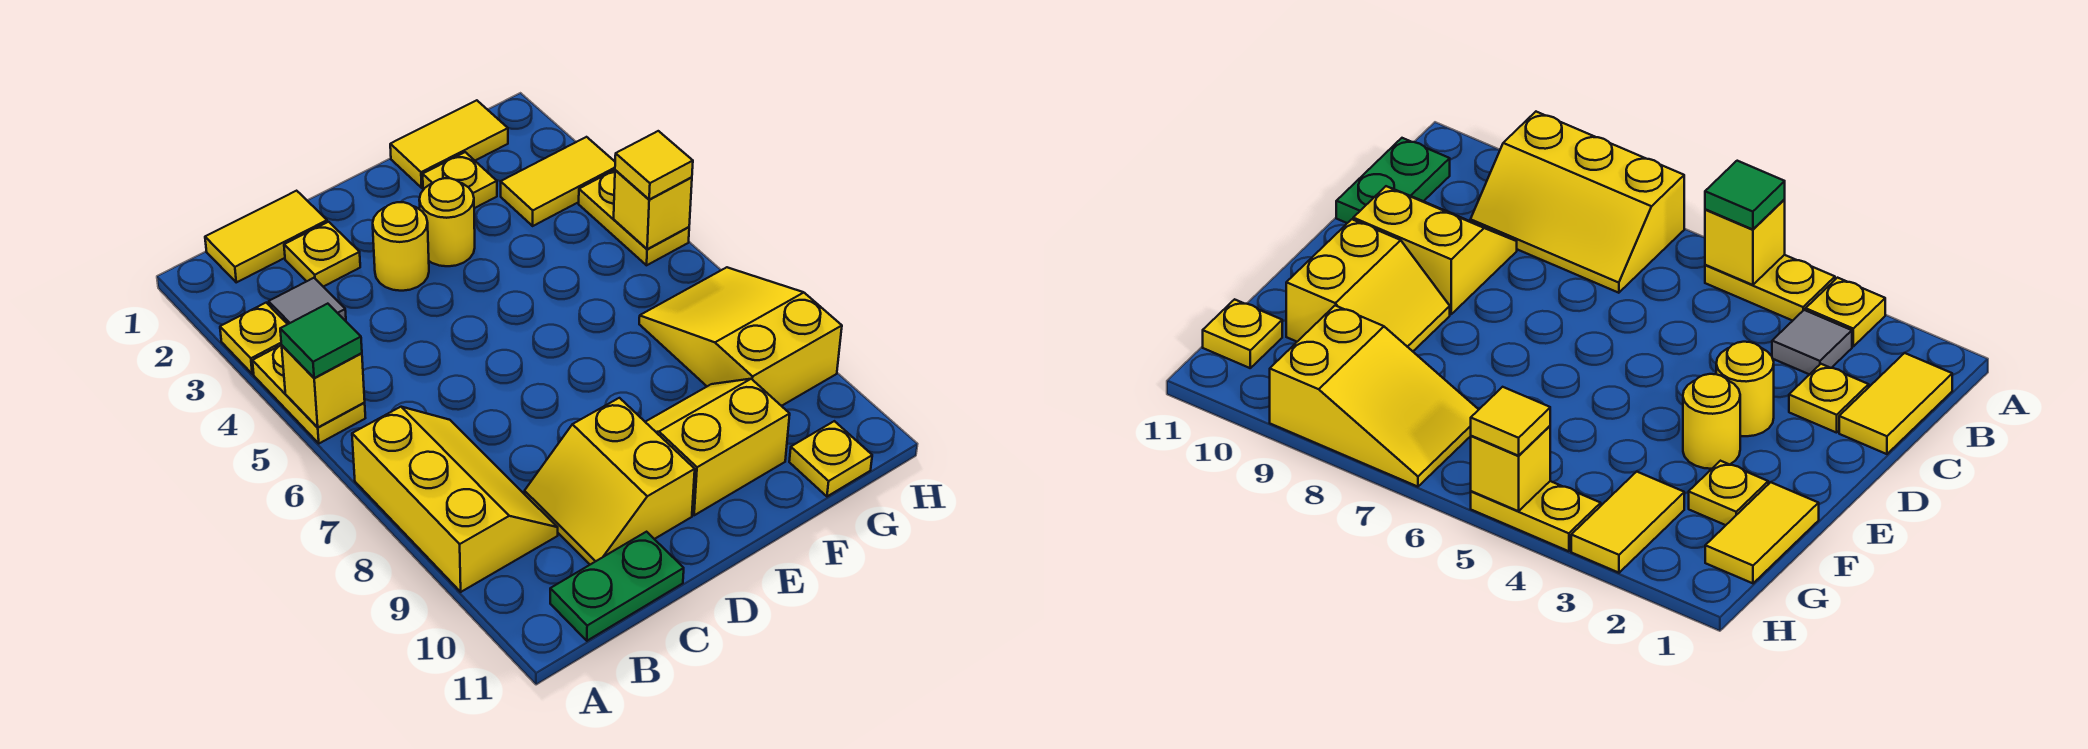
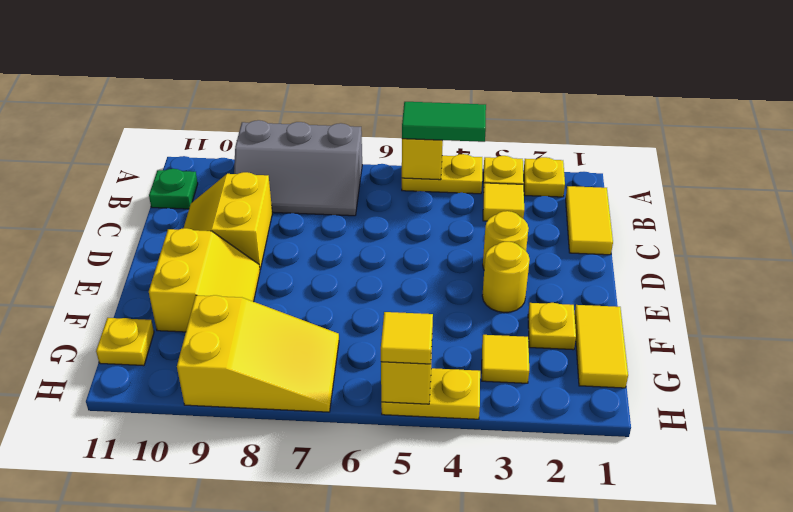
green 1x1 tile [280,304,362,378] -> green 1x2 tile [402,102,486,142]
yellow 2x3 slope [352,407,558,592] -> grey 2x3 slope [234,120,362,216]
grey 1x1 tile [269,278,346,324] -> yellow 1x1 tile [483,183,524,221]
green 1x2 plate [550,532,684,641] -> green 1x1 plate [149,169,198,209]
yellow 1x1 plate [284,222,360,287] -> yellow 1x1 plate moved to [524,157,565,197]
yellow 2x2 slope [525,398,695,565] -> yellow 2x2 slope turned to [184,172,272,269]
yellow 1x2 tile [501,137,615,226] -> yellow 1x1 tile [482,335,529,383]

